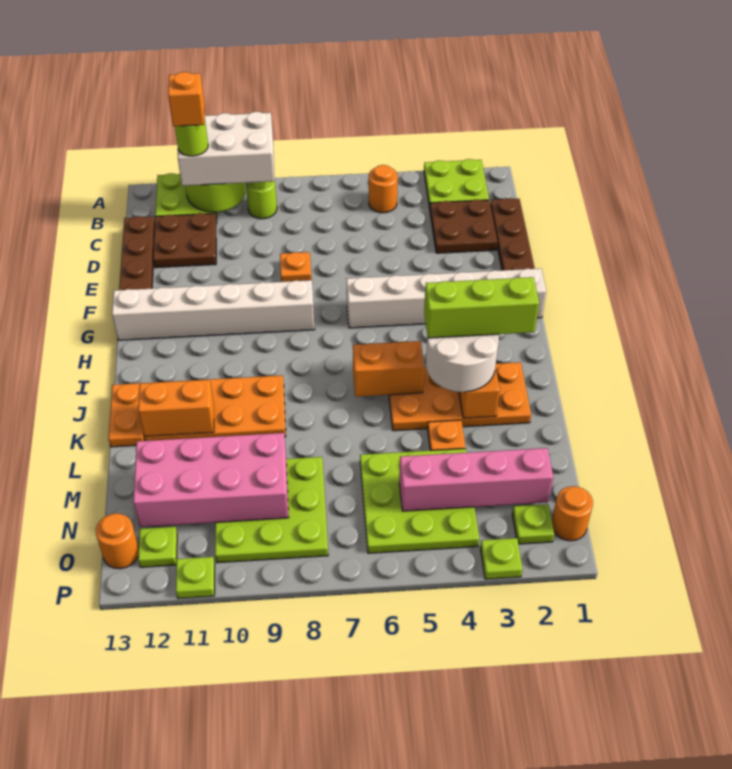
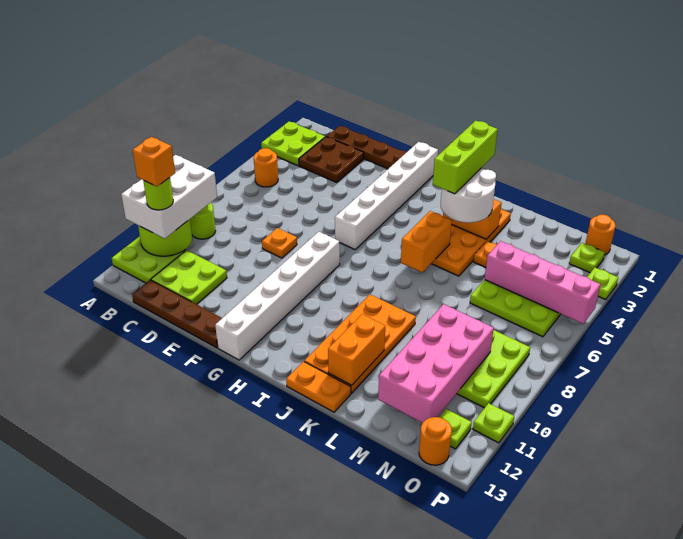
brown 2x2 plate [153,213,217,268] -> lime 2x2 plate [151,250,227,304]
pink 1x4 brick [399,448,553,511] -> pink 1x4 brick turned to [485,241,600,324]

